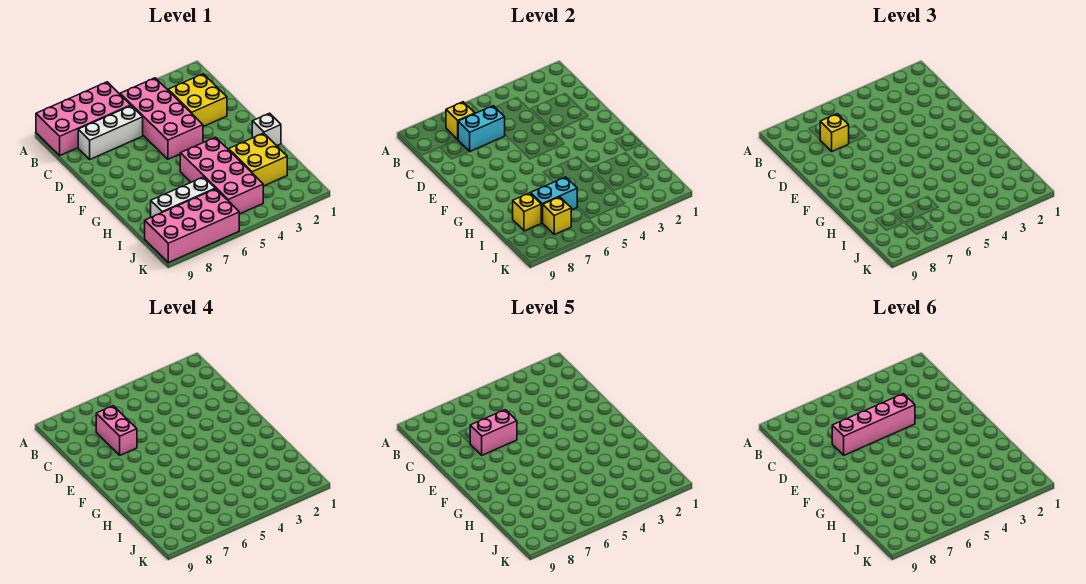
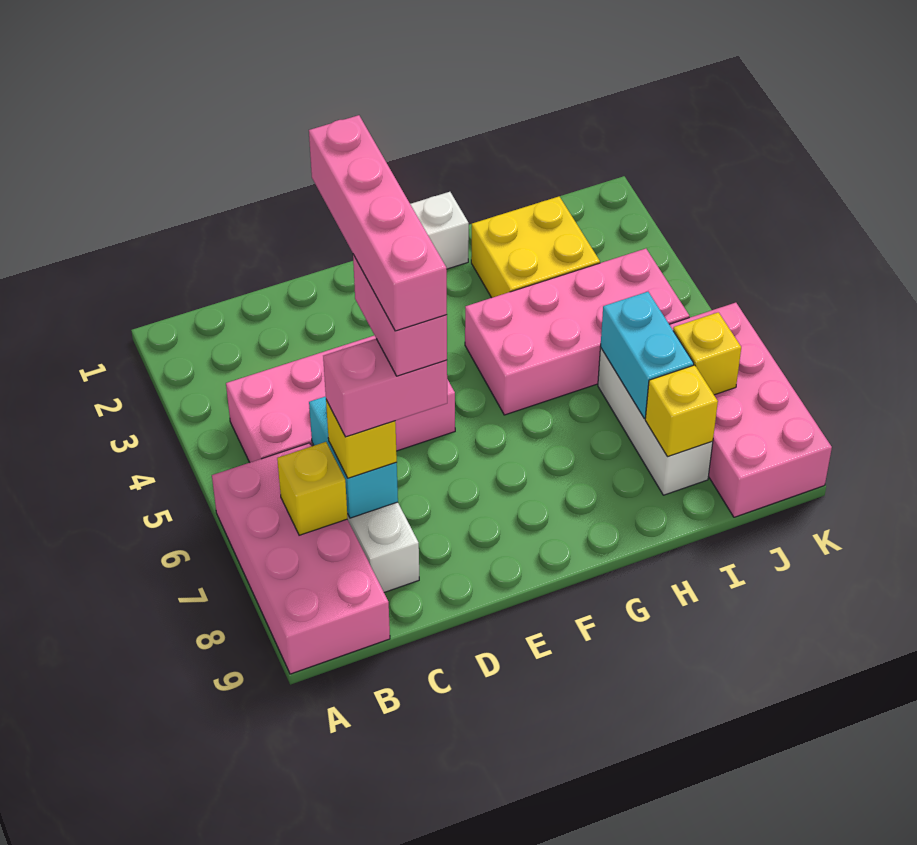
yellow 2x2 brick [168,74,227,127] -> none

